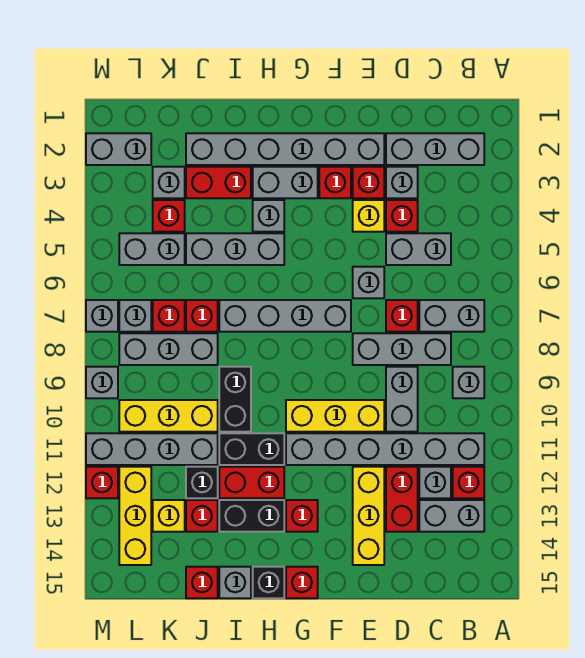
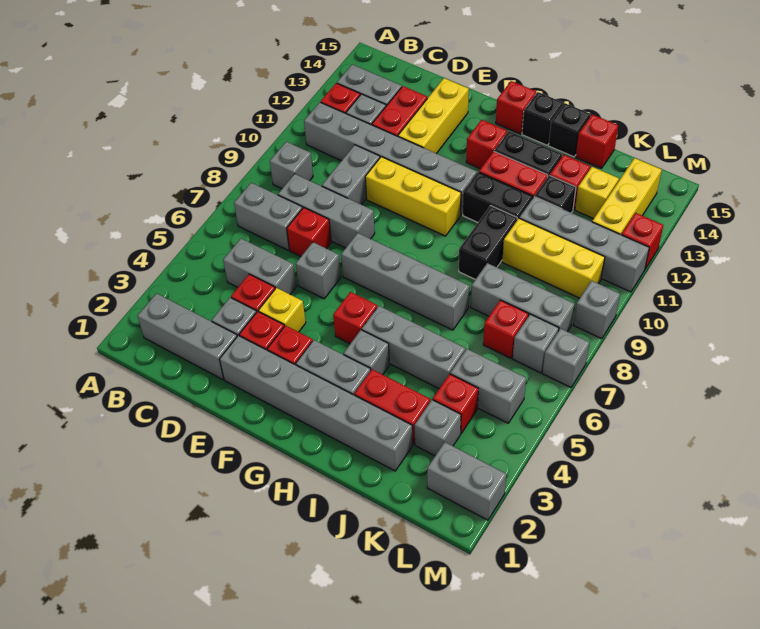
grey 1x1 brick [219,567,251,598] -> black 1x1 brick [549,103,591,157]
red 1x1 brick [186,300,218,332] -> red 1x1 brick moved to [333,292,377,344]

